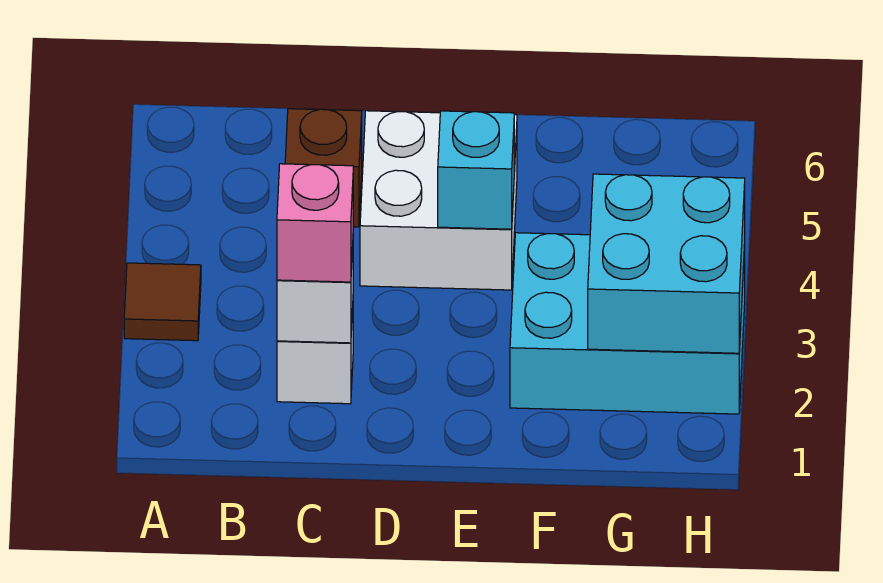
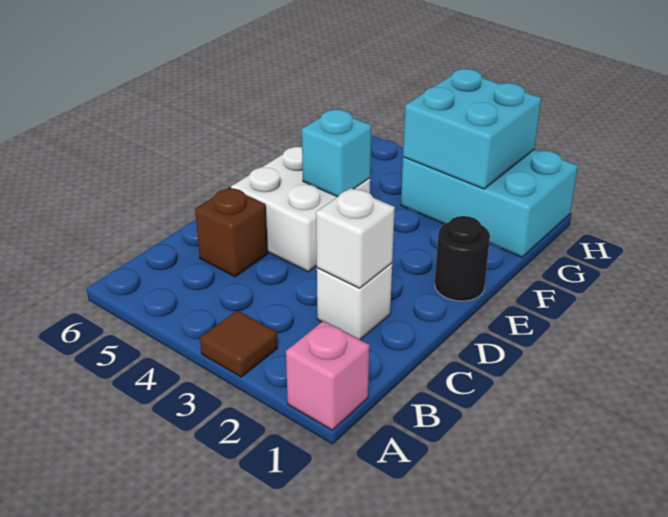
pink 1x1 brick [277,164,353,282] -> pink 1x1 brick moved to [286,321,369,430]
none -> black 1x1 round brick [435,216,490,301]
cyan 2x3 brick [510,233,745,414] -> cyan 2x3 brick turned to [401,149,578,257]

